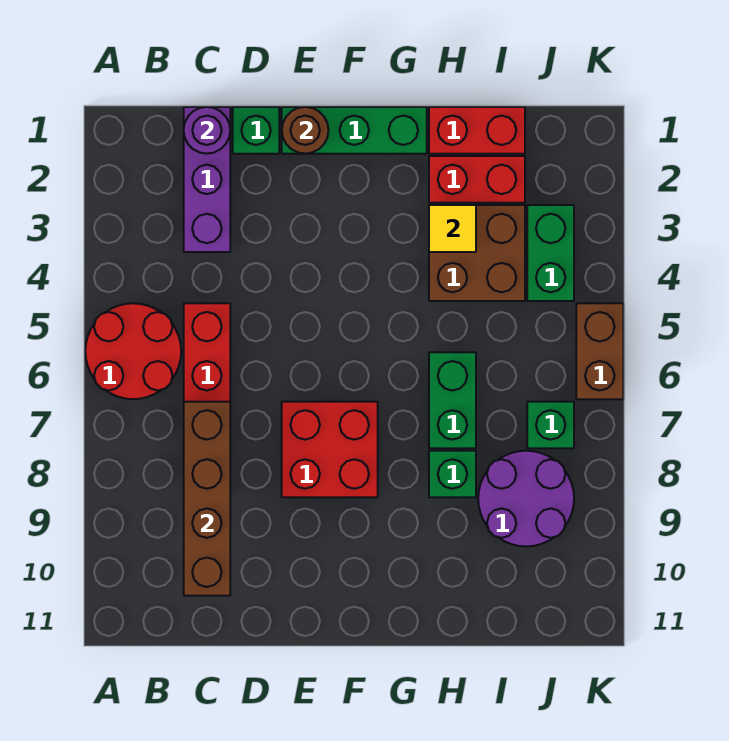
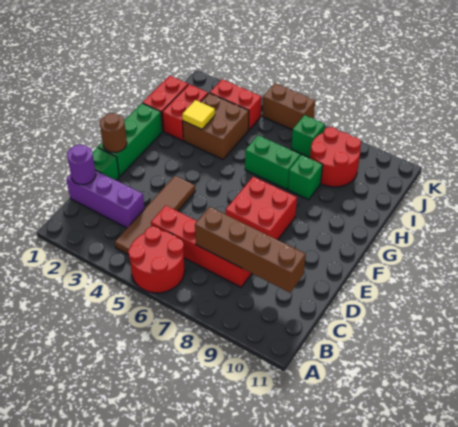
none -> brown 1x4 tile [115,176,195,255]
purple 2x2 round brick [478,451,574,547] -> red 2x2 round brick [310,127,361,187]
green 1x2 brick [527,205,574,301] -> red 1x2 brick [210,79,262,130]

